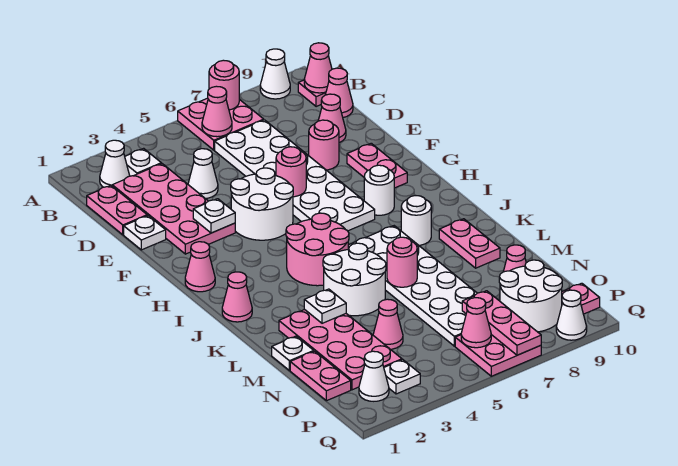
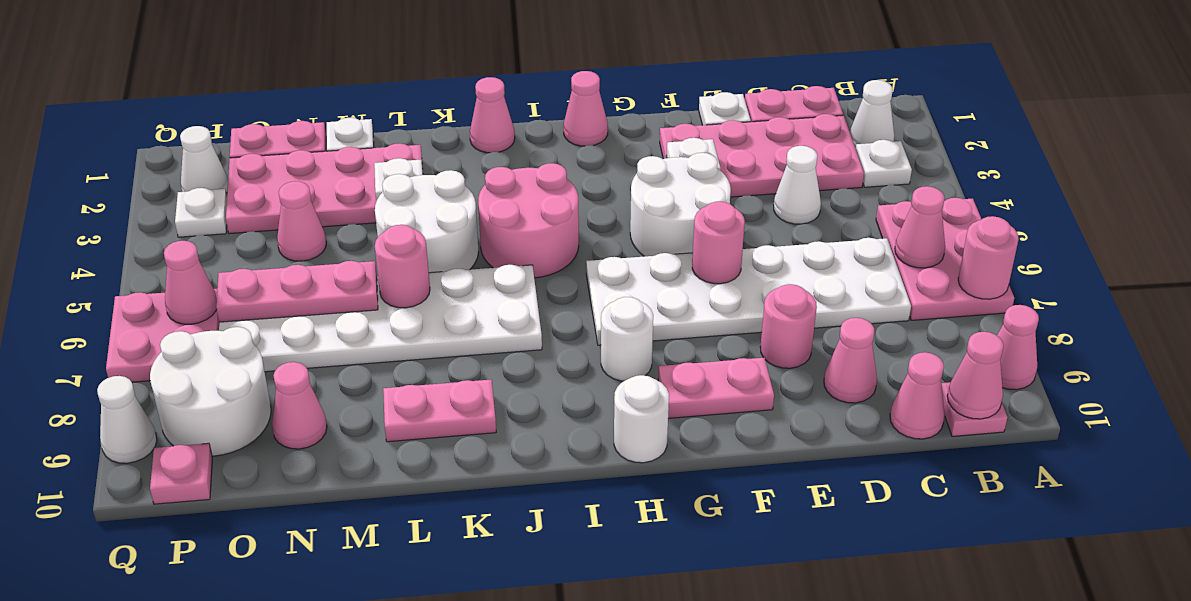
pink 2x2 plate [178,98,264,150] -> pink 2x3 plate [876,198,1014,320]
white 1x1 cone [260,49,290,99] -> pink 1x1 cone [997,305,1039,390]
white 1x1 round brick [401,196,431,245] -> white 1x1 round brick moved to [614,375,669,463]
pink 1x3 plate [462,291,541,355] -> pink 1x3 plate moved to [216,261,378,322]

